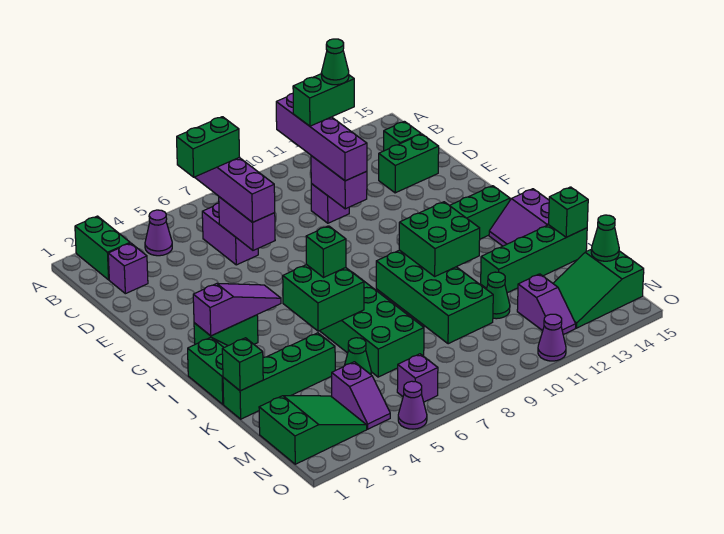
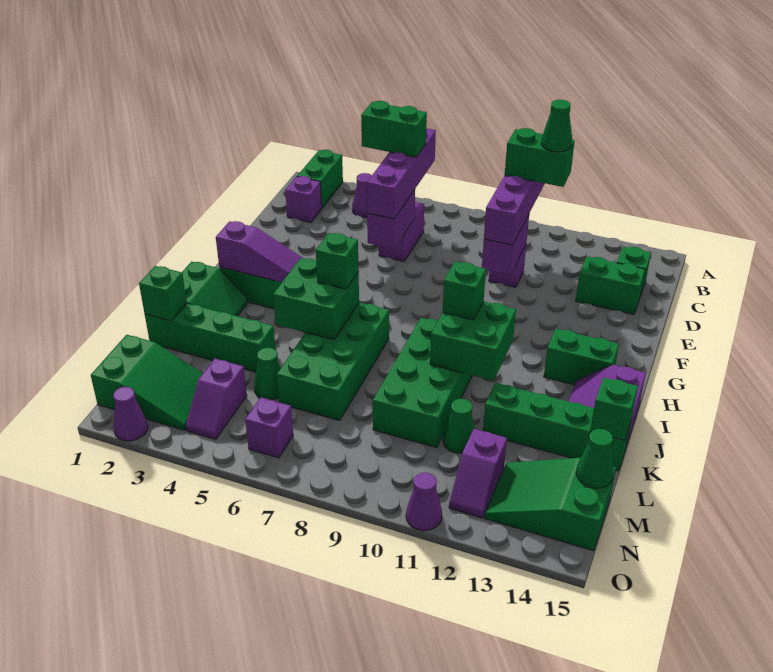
none -> green 1x1 brick [443,262,486,320]
purple 1x1 cone [398,381,427,429] -> purple 1x1 cone moved to [113,387,148,441]

